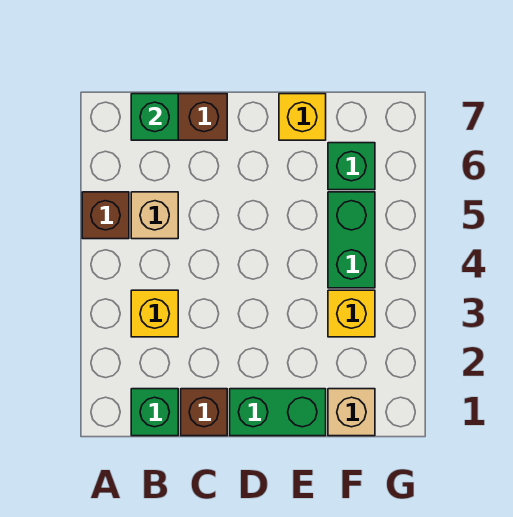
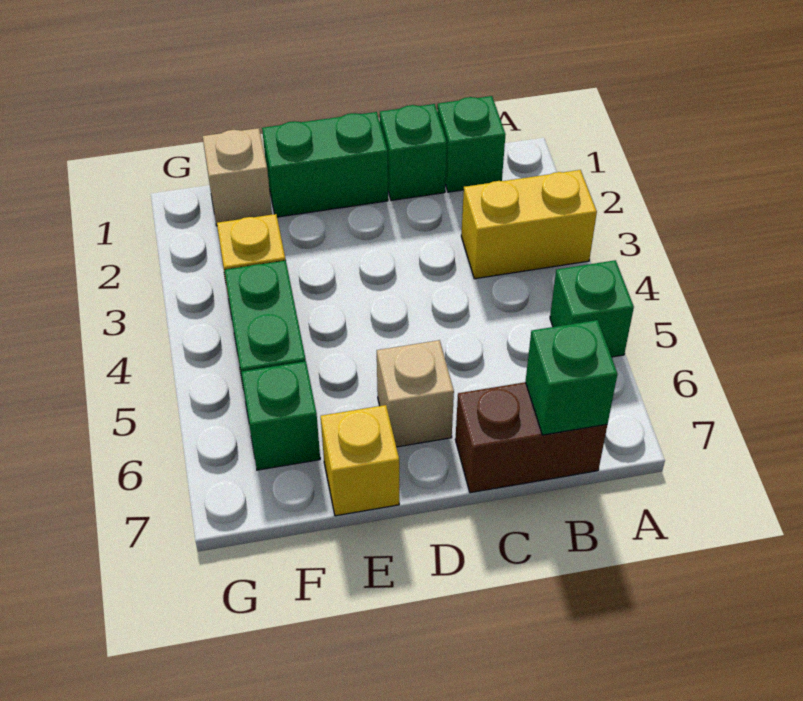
brown 1x1 brick [82,192,129,239] -> green 1x1 brick [550,260,634,357]
yellow 1x1 brick [131,290,178,337] -> yellow 1x2 brick [461,170,597,279]
tan 1x1 brick [131,192,178,239] -> tan 1x1 brick moved to [377,340,454,447]
brown 1x1 brick [181,389,227,436] -> green 1x1 brick [380,104,447,200]

